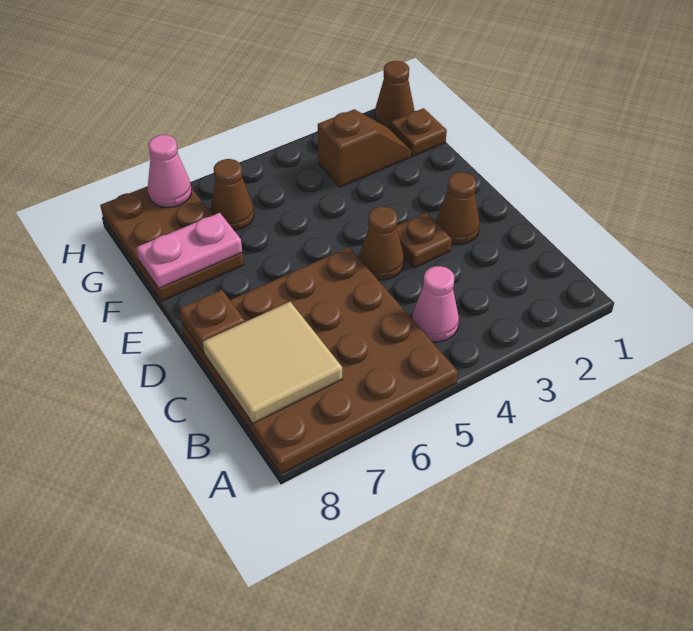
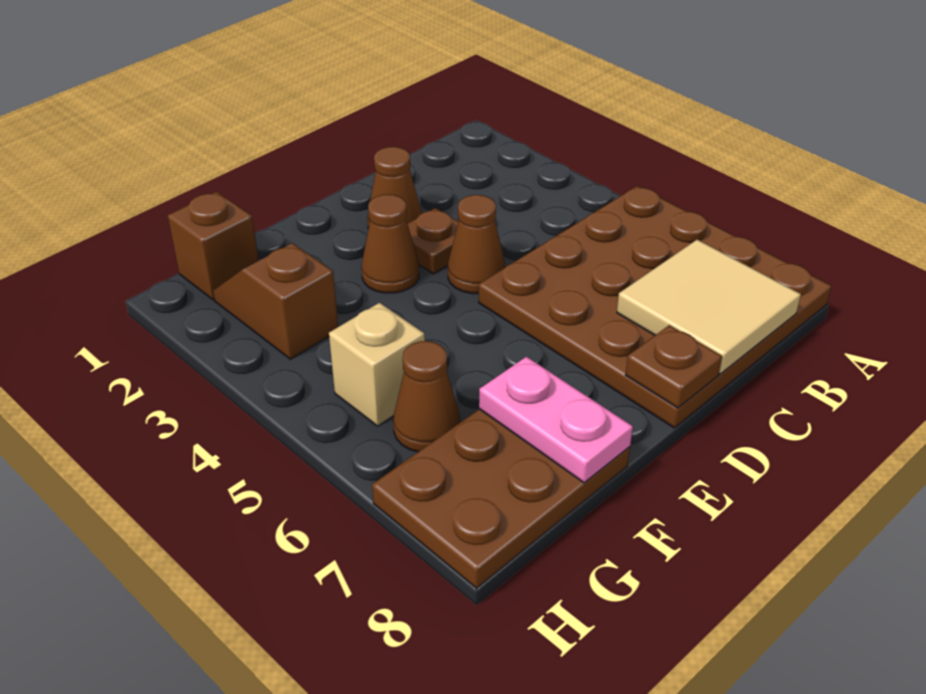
pink 1x1 cone [412,266,459,342] -> none
brown 1x1 plate [390,108,447,156] -> brown 1x1 brick [168,192,259,300]
none -> tan 1x1 brick [329,303,425,426]
brown 1x1 cone [375,61,414,128] -> brown 1x1 cone moved to [361,194,419,293]
pink 1x1 cone [148,135,192,207] -> none

